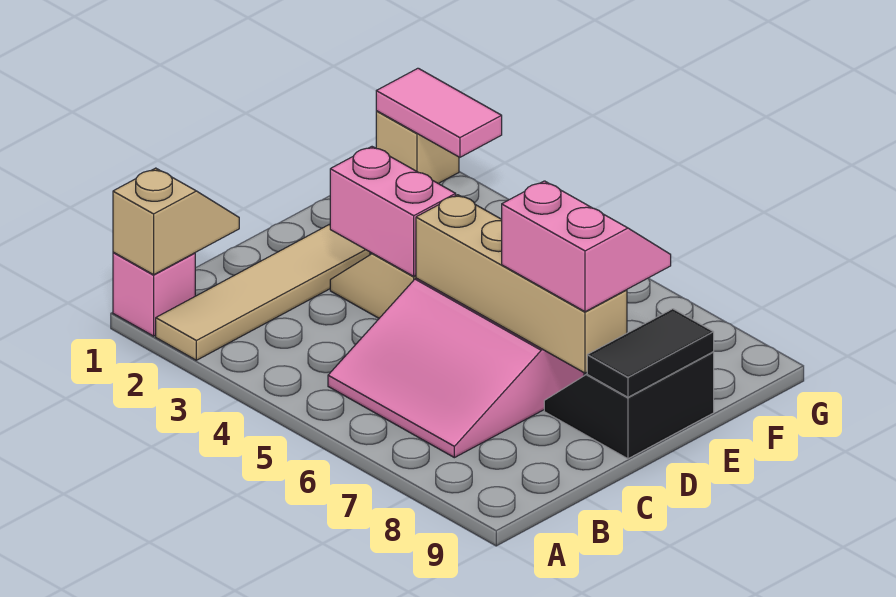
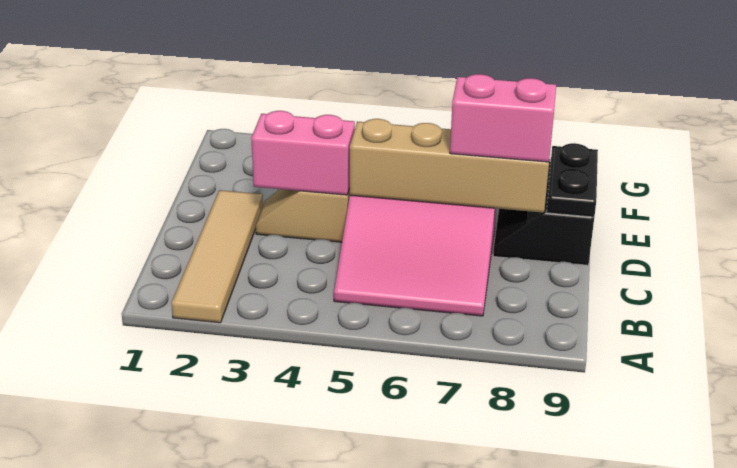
pink 1x1 brick [113,252,195,336] -> none
tan 1x2 slope [113,168,239,275] -> none
black 1x2 tile [587,309,714,397] -> black 1x2 plate [547,143,598,217]
tan 1x1 brick [376,111,459,184] -> none
pink 1x2 tile [376,68,502,157] -> none

